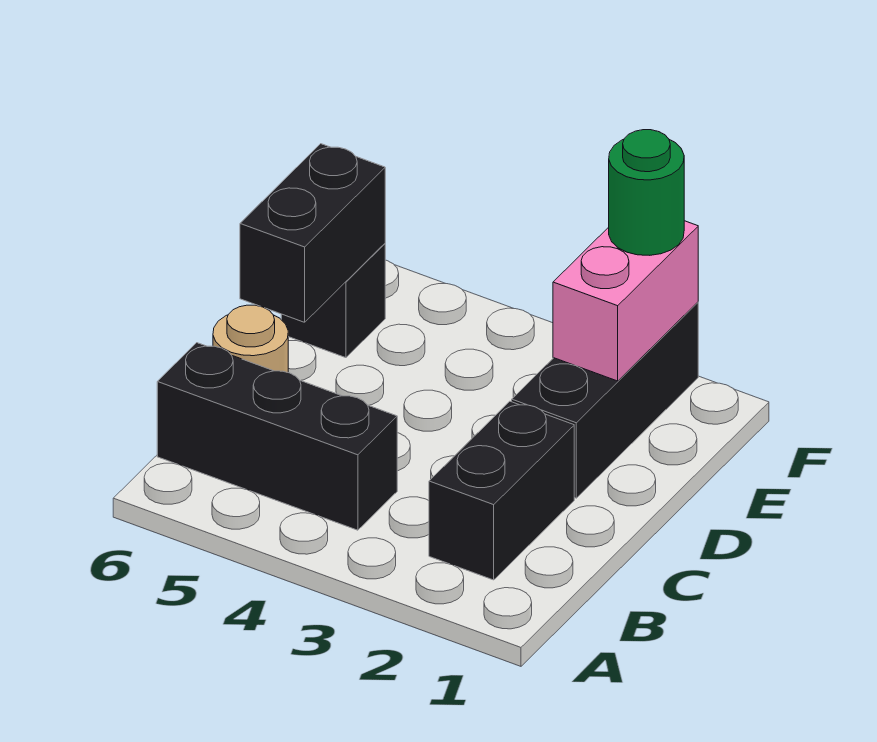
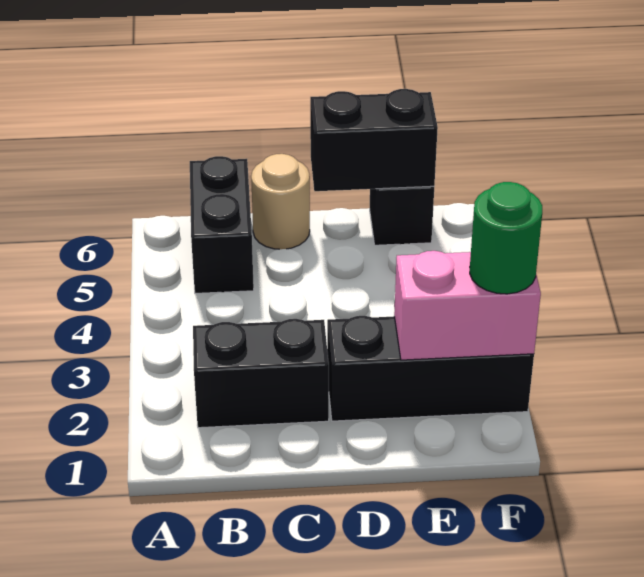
black 1x3 brick [157,343,397,530] -> black 1x2 brick [190,156,254,293]

